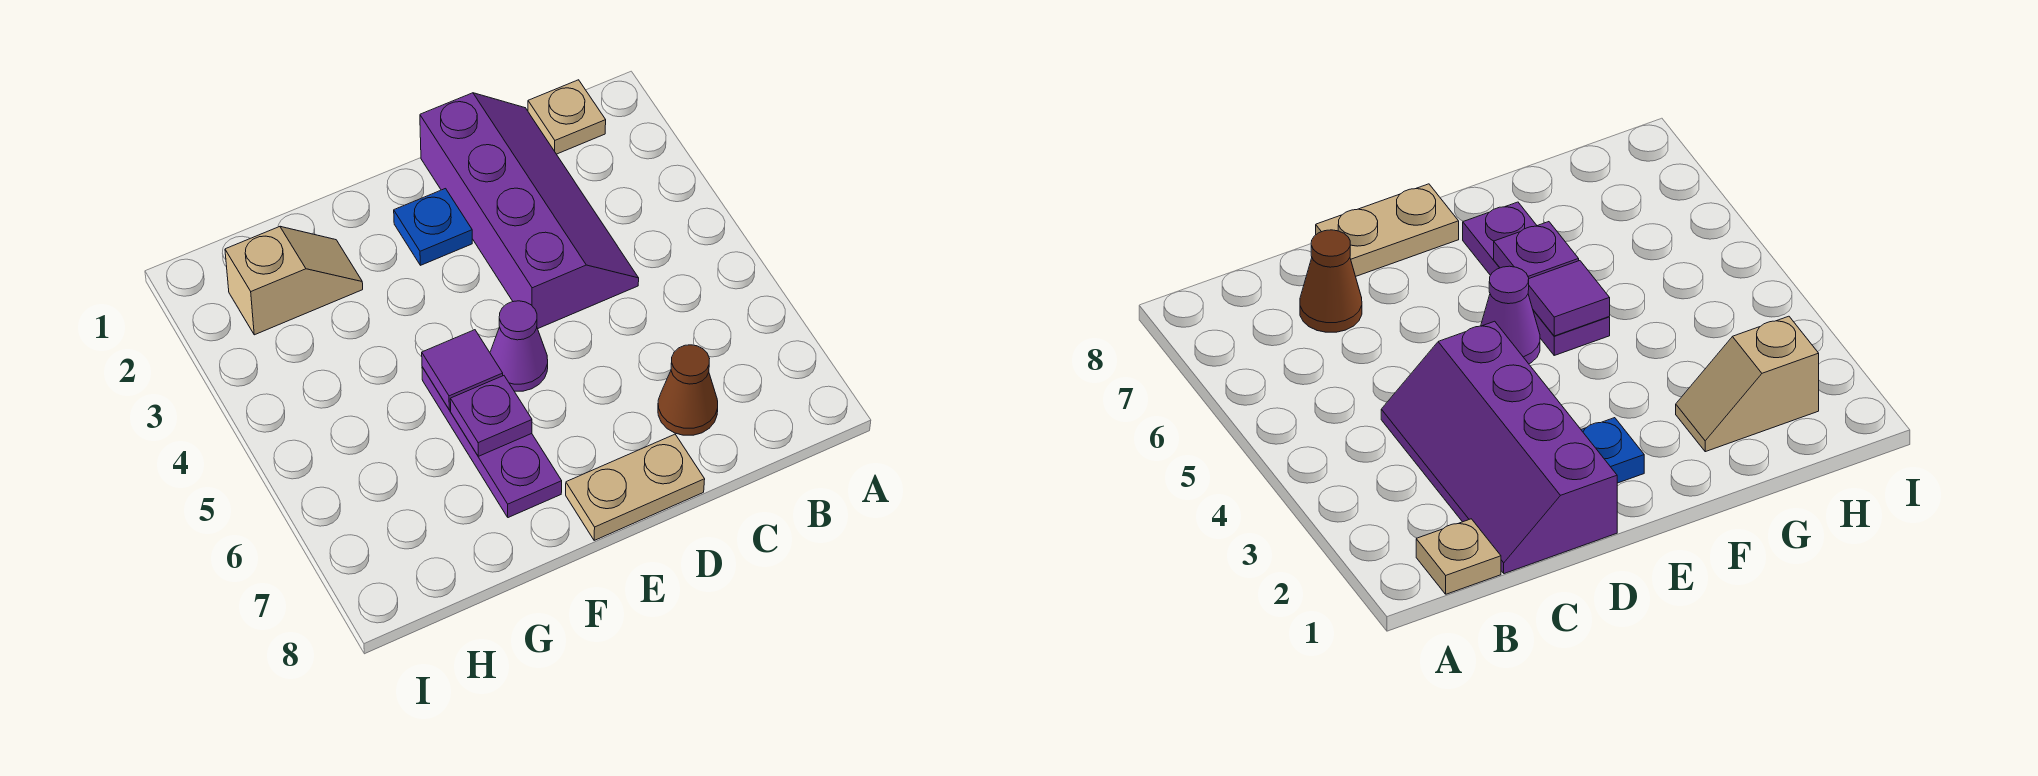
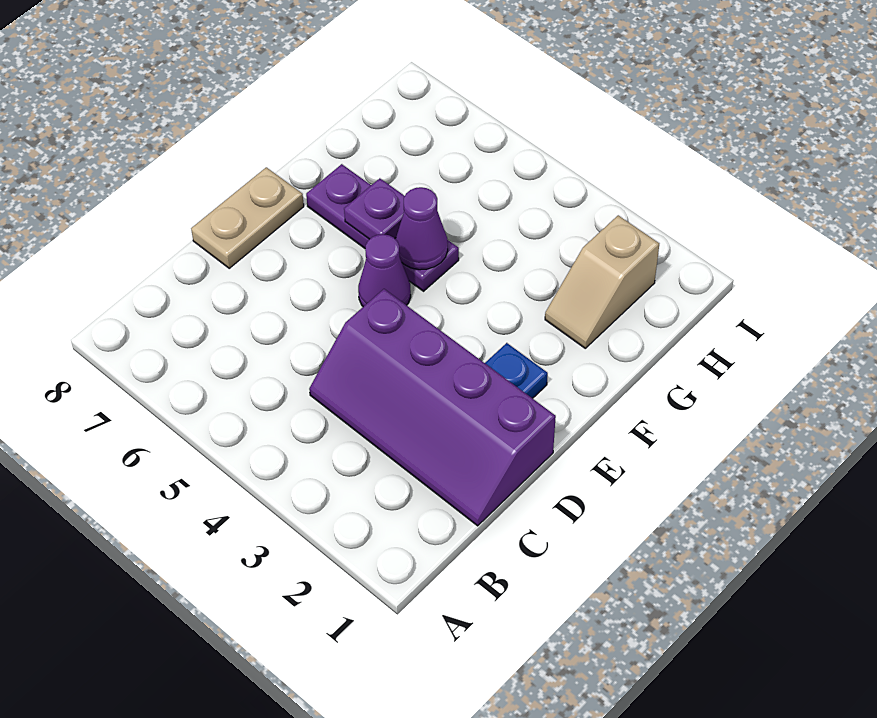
tan 1x1 plate [528,80,606,154] -> none
brown 1x1 cone [658,345,718,435] -> none
purple 1x1 tile [422,330,503,410] -> purple 1x1 cone [396,187,448,270]

